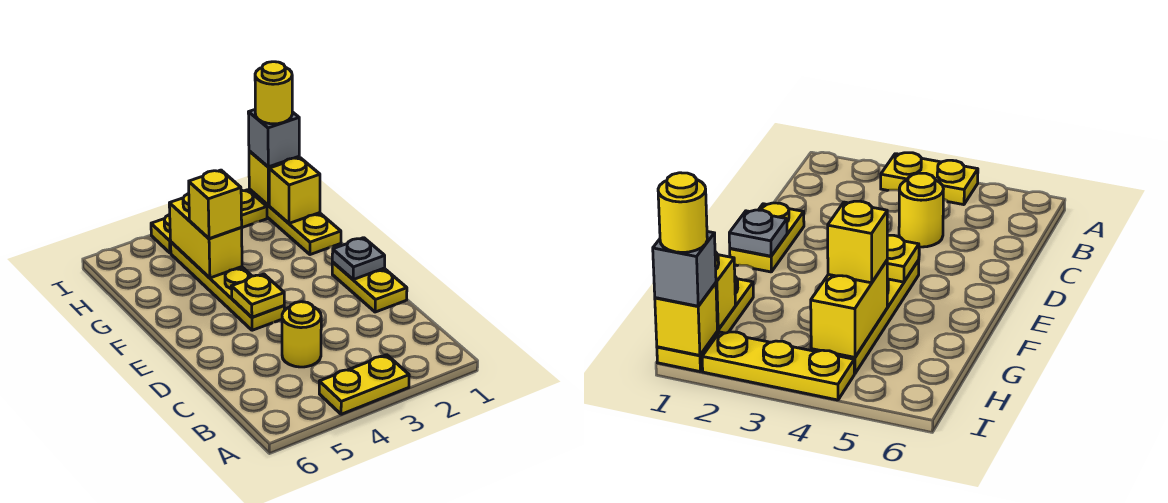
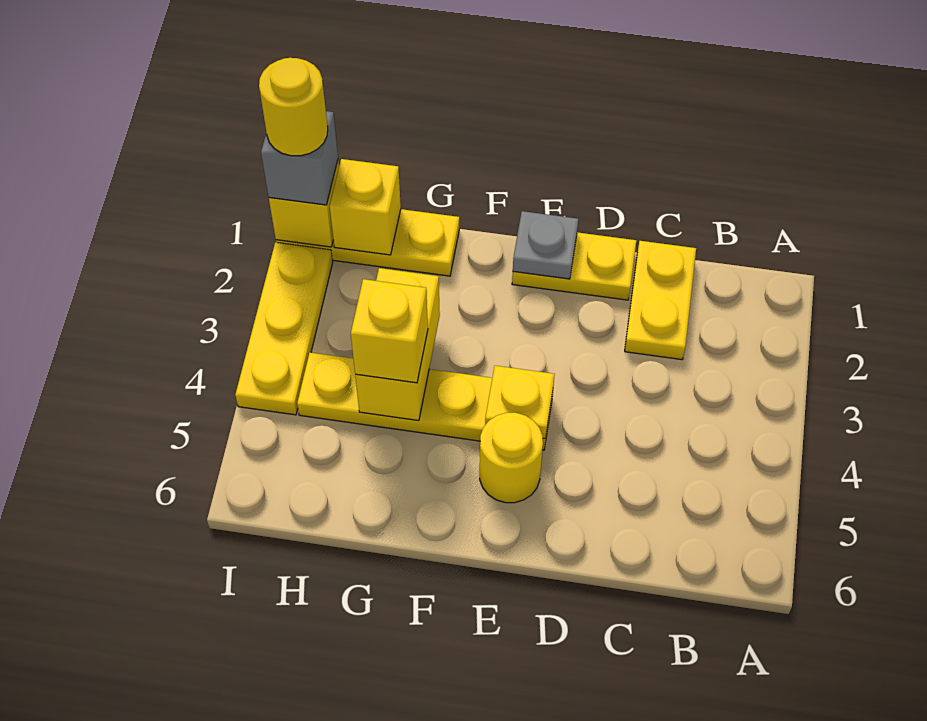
yellow 1x2 plate [319,355,409,414] -> yellow 1x2 plate moved to [625,241,696,360]
yellow 1x1 round brick [282,302,321,367] -> yellow 1x1 round brick moved to [480,413,543,503]
yellow 1x2 brick [169,194,242,278] -> yellow 1x2 brick turned to [355,268,440,421]

